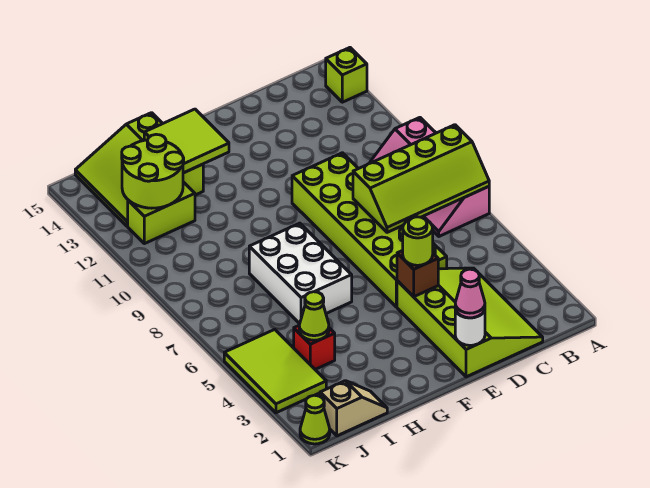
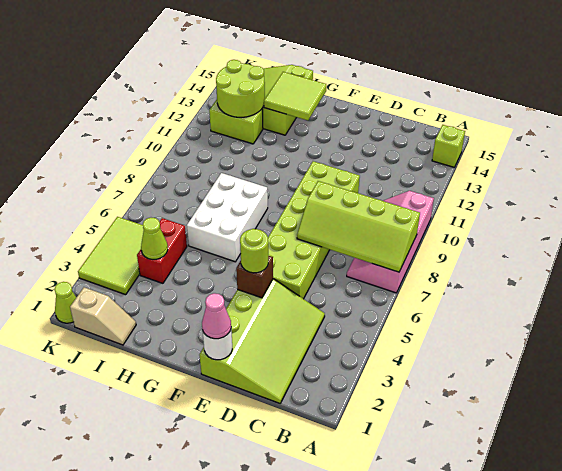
red 1x1 brick [294,326,335,369] -> red 1x2 brick [137,218,187,283]

